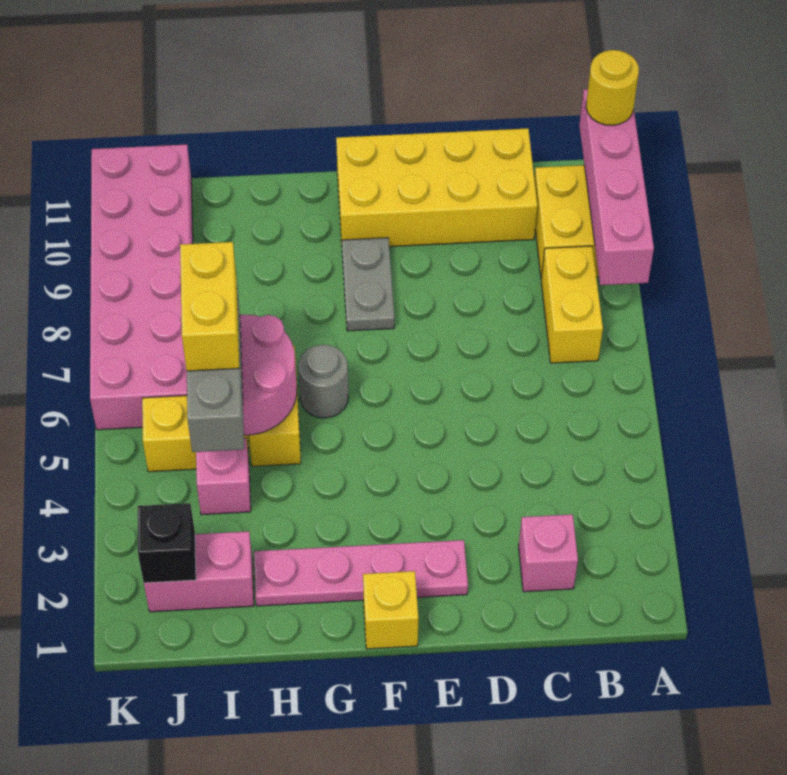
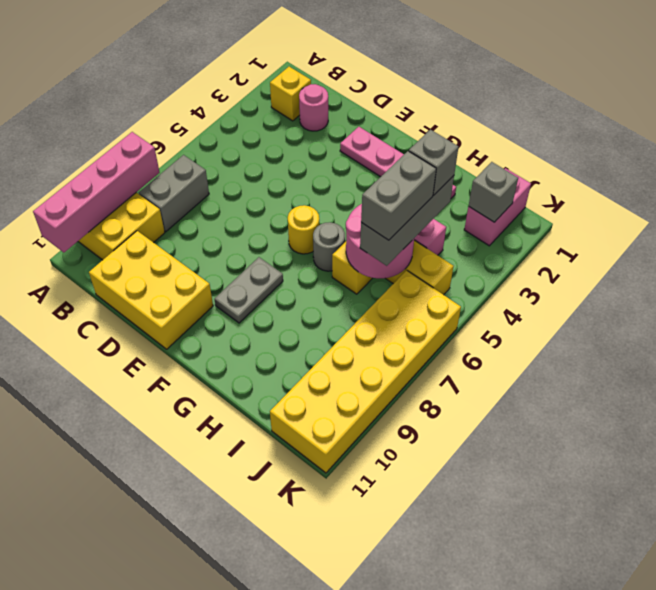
yellow 1x1 round brick [586,50,639,125] -> yellow 1x1 round brick moved to [288,205,319,254]
yellow 1x2 brick [541,246,603,363] -> grey 1x2 brick [139,155,209,232]
pink 1x1 brick [519,514,578,592] -> pink 1x1 round brick [299,84,328,131]
yellow 2x4 brick [336,128,537,247] -> yellow 2x3 brick [89,231,213,349]
yellow 1x1 brick [363,571,418,649] -> yellow 1x1 brick moved to [270,67,311,121]
pink 1x2 brick [144,531,254,612] -> pink 1x2 brick turned to [464,168,531,246]
none -> grey 1x1 brick [409,130,459,195]
yellow 1x2 brick [180,242,239,371] -> grey 1x2 brick [361,151,436,240]
black 1x1 brick [138,503,196,583] -> grey 1x1 brick [469,162,518,222]
pink 2x6 brick [90,144,193,430] -> yellow 2x6 brick [270,270,461,473]

